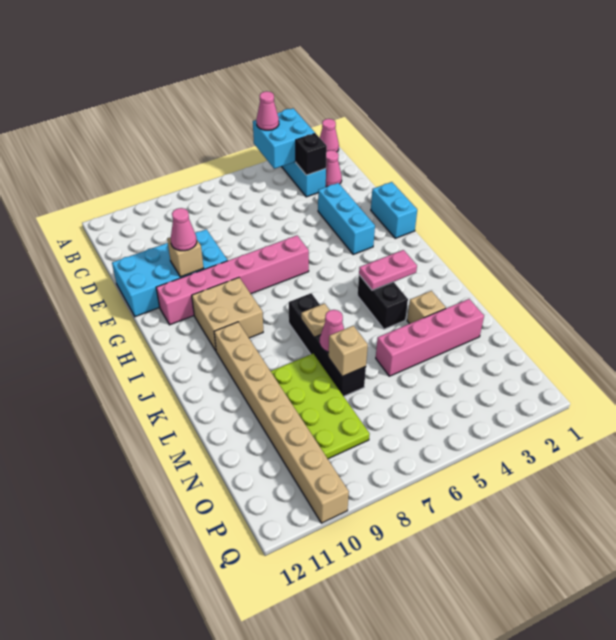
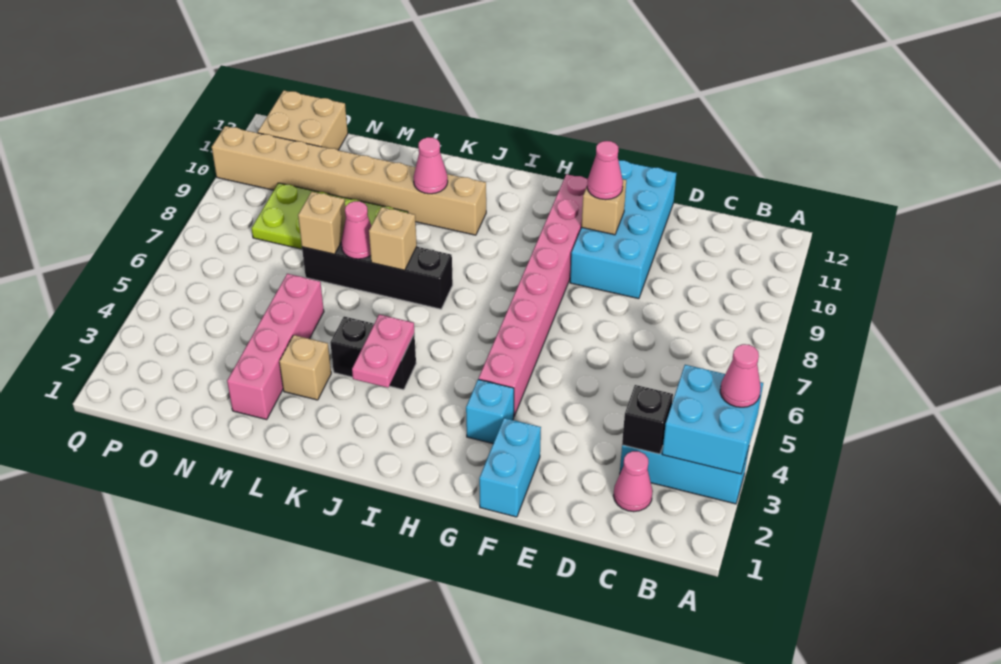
pink 1x1 cone [320,119,339,152] -> pink 1x1 cone moved to [413,137,448,194]
cyan 1x3 brick [318,183,375,254] -> cyan 1x1 brick [466,379,514,444]
cyan 1x2 brick [371,182,417,238] -> cyan 1x2 brick turned to [479,418,541,517]
pink 1x6 brick [156,236,309,325] -> pink 1x8 brick [479,174,588,416]
tan 2x2 brick [192,278,263,351] -> tan 2x2 brick moved to [258,91,348,150]
tan 1x1 plate [301,304,330,337] -> tan 1x1 brick [369,207,417,270]

